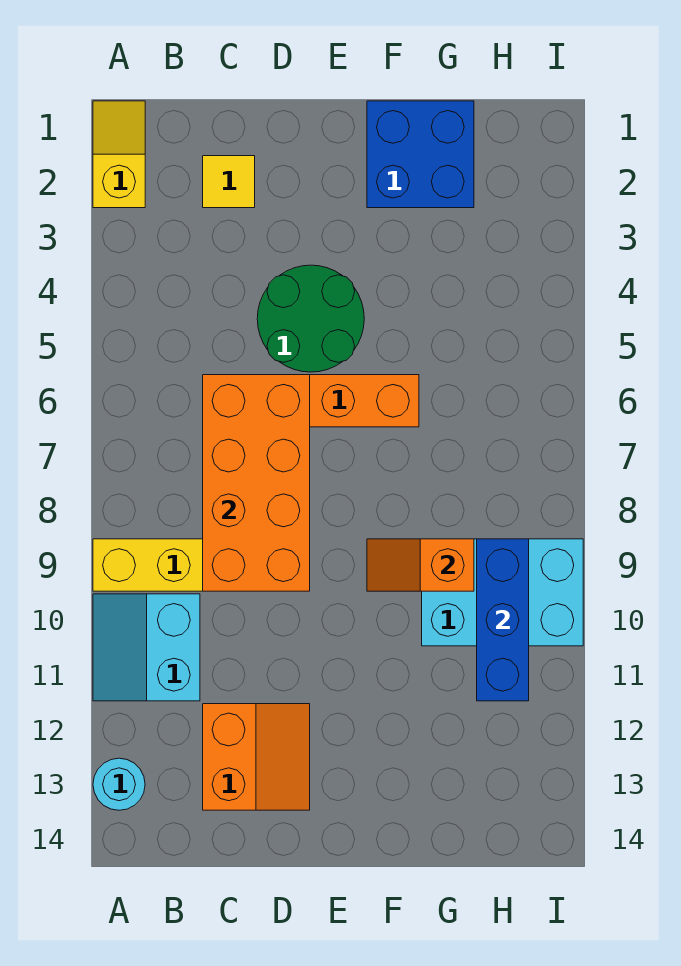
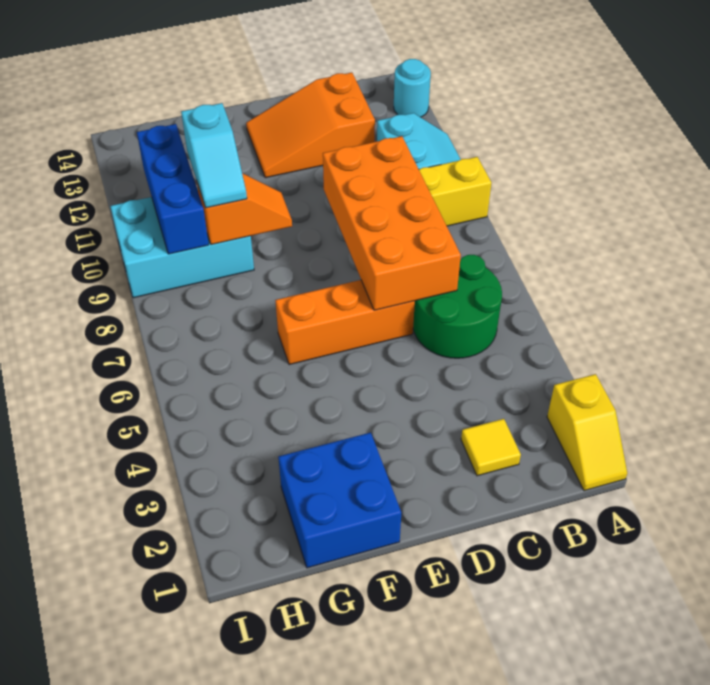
orange 2x2 slope [203,704,310,810] -> orange 2x3 slope [246,73,375,178]
green 2x2 round brick [257,265,364,372] -> green 2x2 round brick moved to [413,255,502,358]
none -> cyan 1x2 slope [181,103,247,208]

